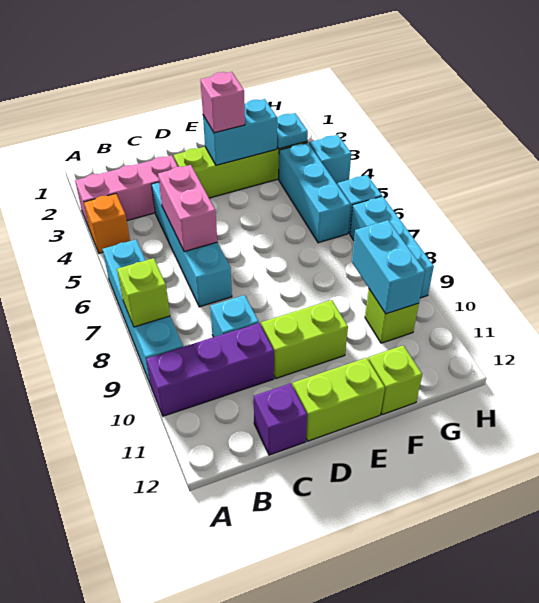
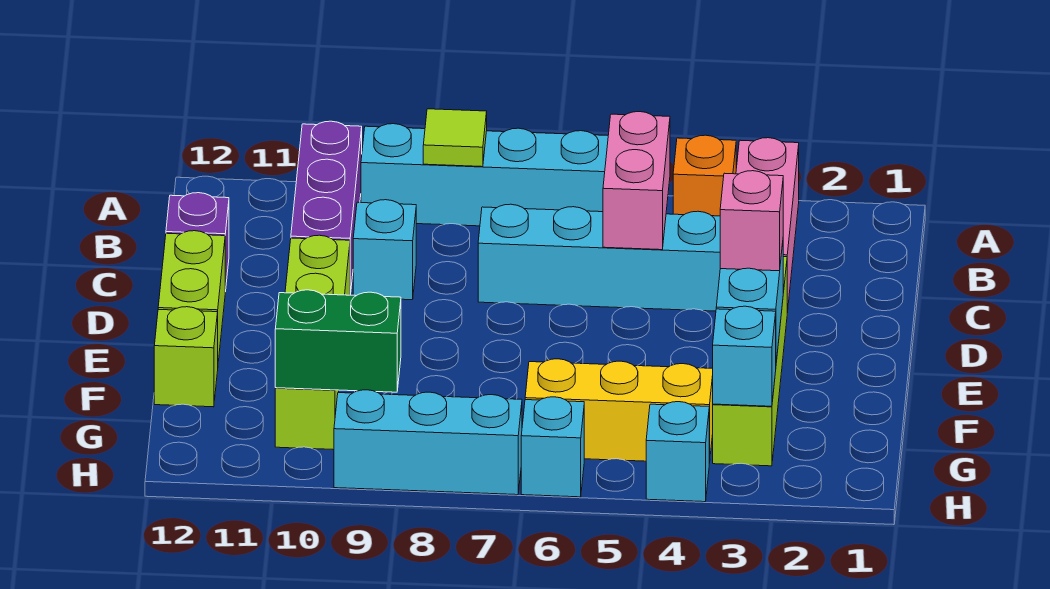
lime 1x1 brick [117,258,170,327] -> lime 1x1 tile [423,109,487,167]
pink 1x2 brick [158,165,217,252] -> pink 1x2 brick turned to [603,112,670,250]
cyan 1x1 plate [277,113,308,149] -> cyan 1x1 brick [713,306,776,406]
cyan 1x3 brick [279,143,350,243] -> yellow 1x3 brick [525,359,713,463]
cyan 1x2 brick [352,220,425,314] -> green 1x2 brick [275,290,401,392]

